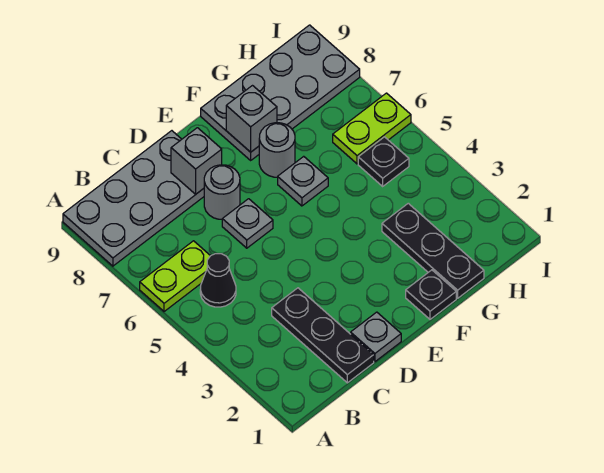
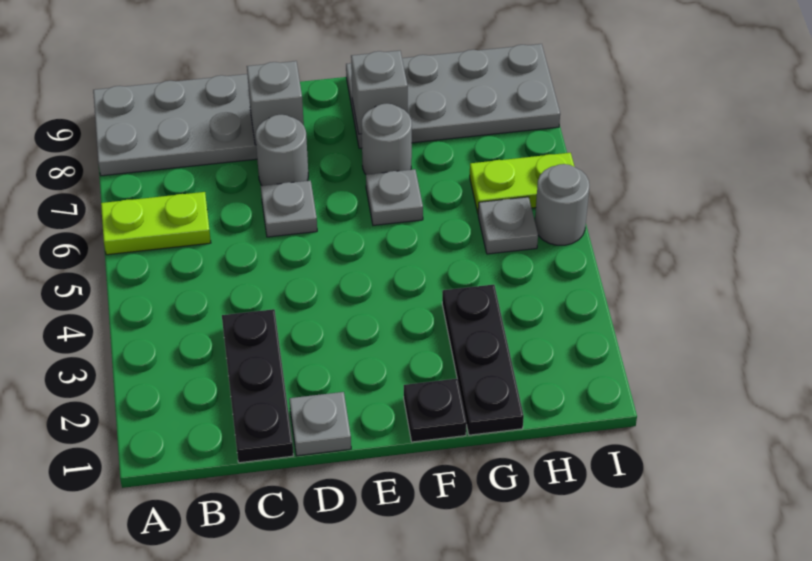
black 1x1 cone [200,254,236,307] -> none
black 1x1 plate [358,137,409,186] -> grey 1x1 plate [478,197,538,254]
none -> grey 1x1 round brick [535,164,589,245]

